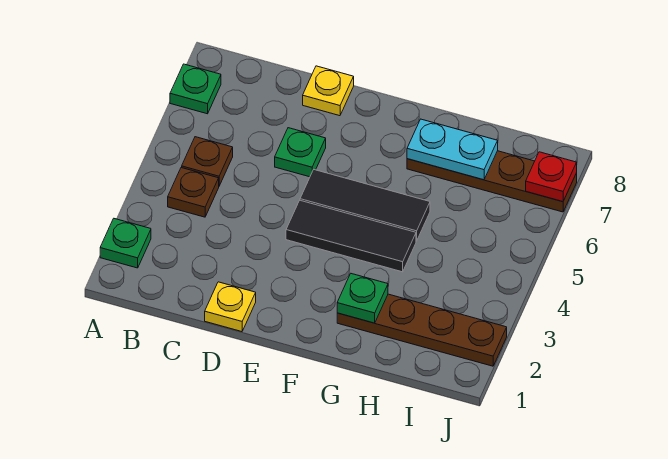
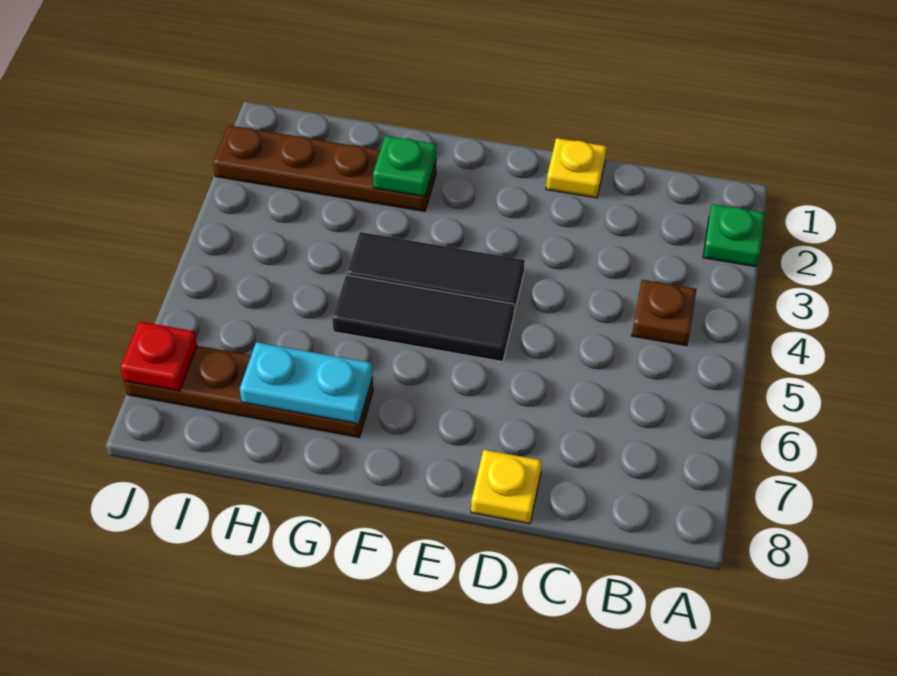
green 1x1 plate [170,64,221,114] -> none
brown 1x1 plate [182,137,233,186] -> none
green 1x1 plate [275,128,326,177] -> none

